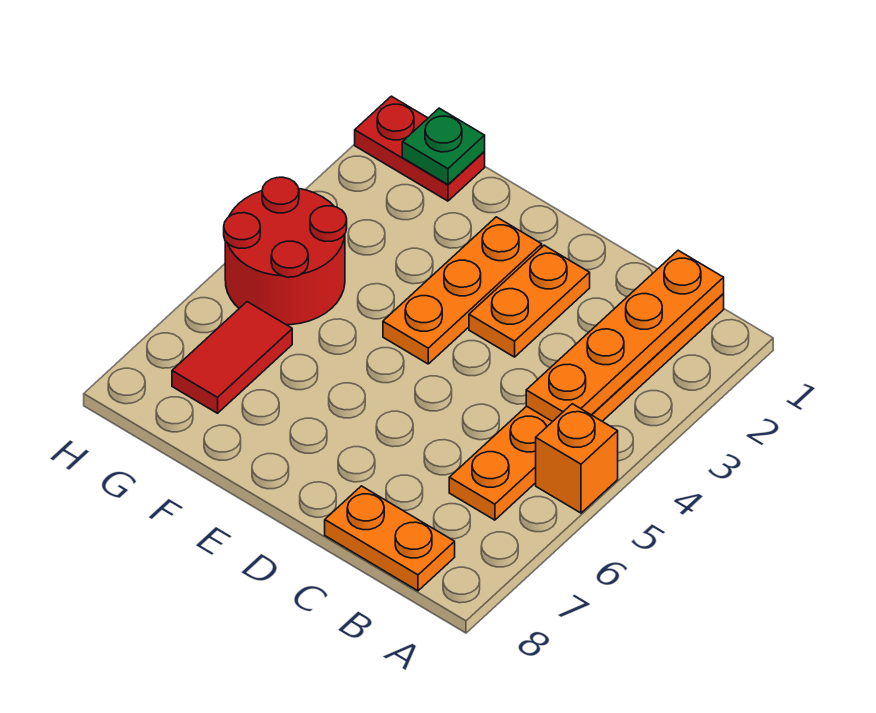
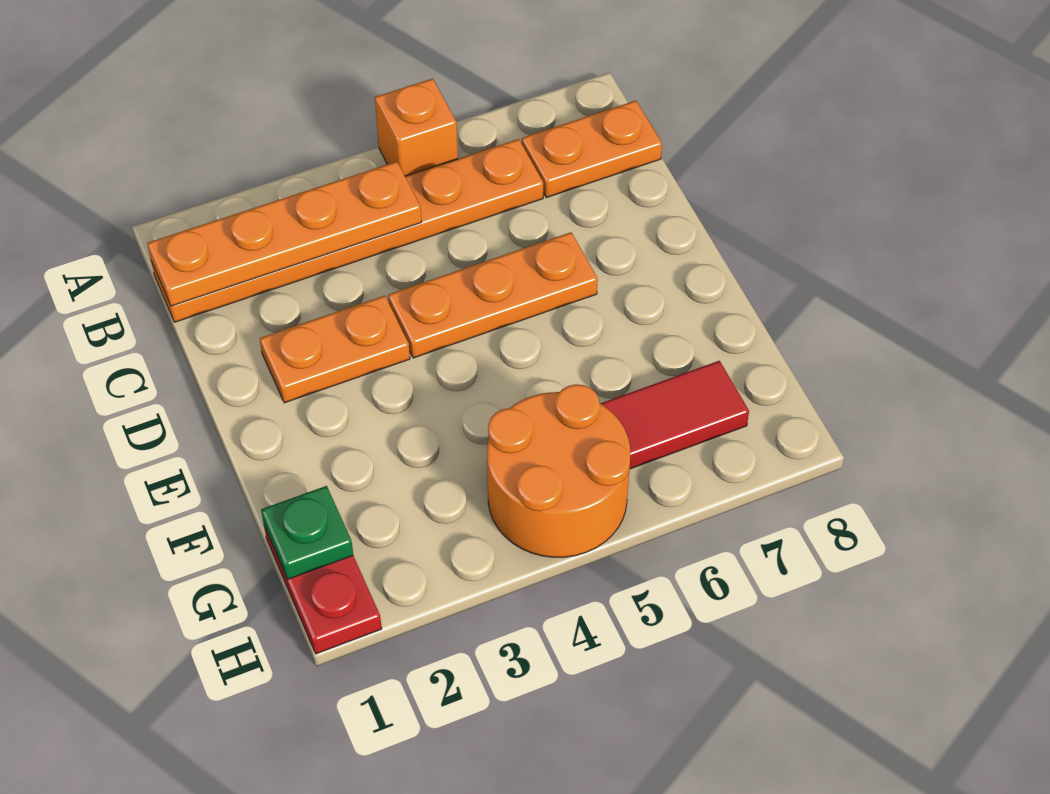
orange 1x2 plate [325,486,455,591] -> orange 1x2 plate turned to [522,101,662,198]
orange 1x3 plate [383,217,542,364] -> orange 1x3 plate moved to [388,232,598,358]
red 2x2 round brick [224,177,347,325] -> orange 2x2 round brick [487,384,630,557]

